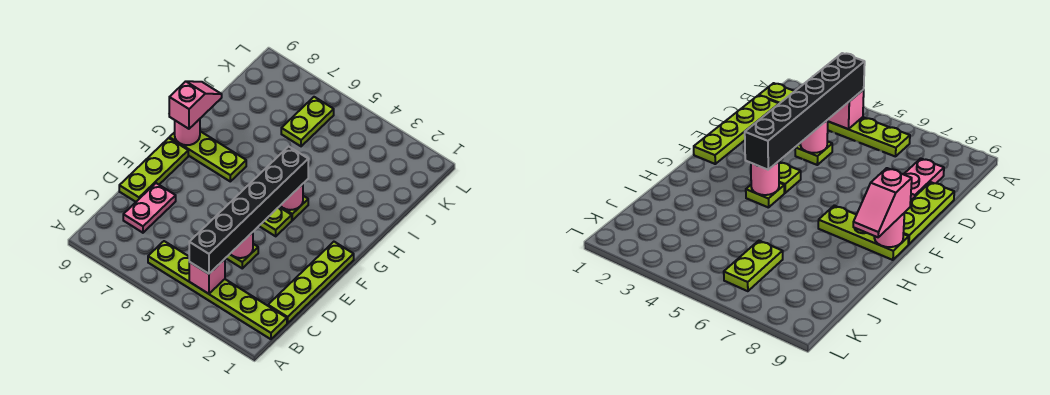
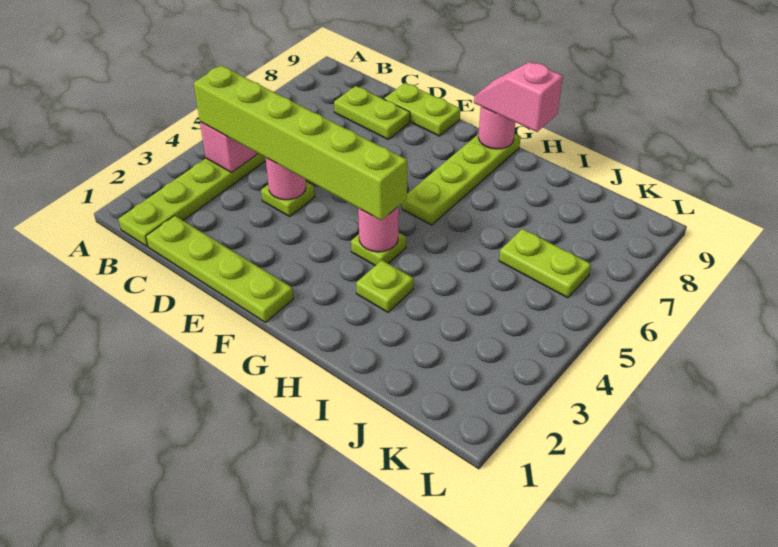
black 1x6 brick [189,146,308,274] -> lime 1x6 brick [194,66,407,220]
pink 1x2 plate [123,183,176,233] -> lime 1x2 plate [334,86,410,139]
lime 1x3 plate [119,138,188,202] -> lime 1x2 plate [384,83,460,136]
lime 1x1 plate [259,207,292,236] -> lime 1x1 plate moved to [356,260,414,312]
lime 1x3 plate [169,131,246,181] -> lime 1x4 plate [402,134,521,225]
pink 1x2 slope [169,81,222,129] -> pink 1x2 slope turned to [474,62,563,132]

